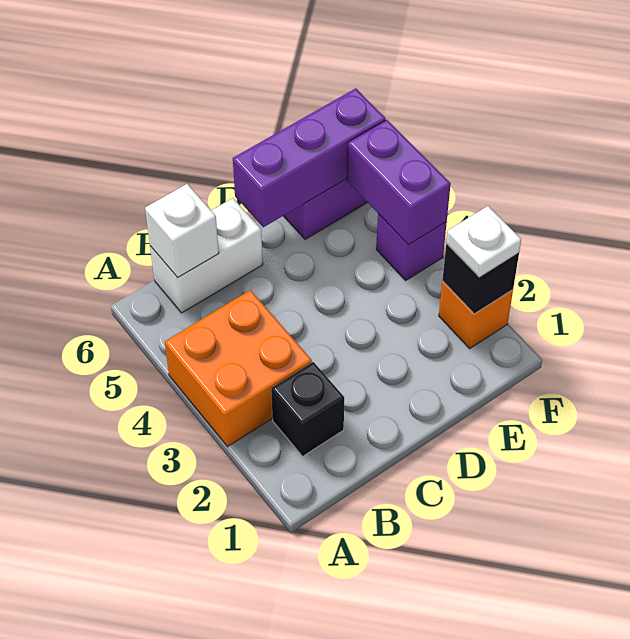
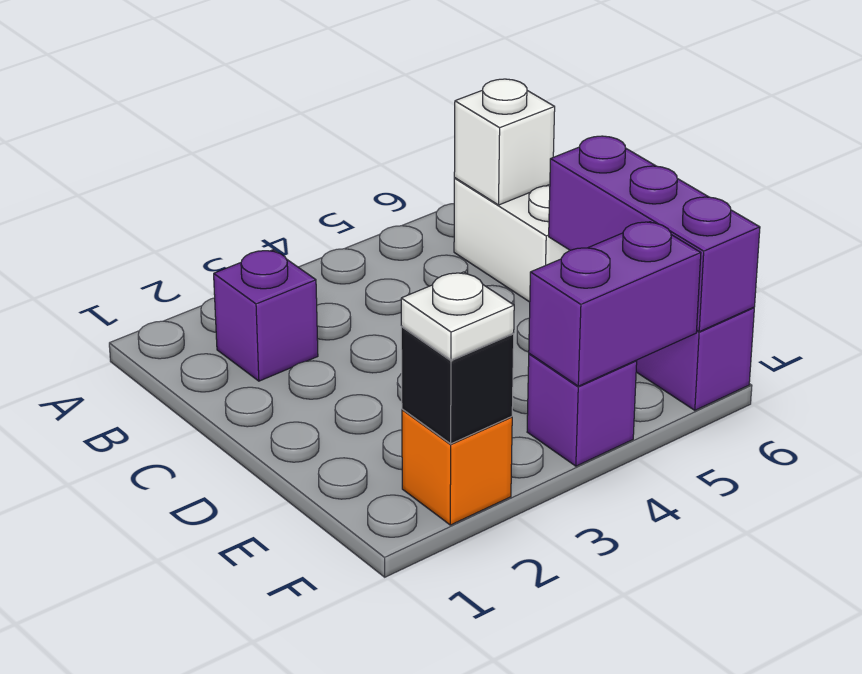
orange 2x2 brick [165,290,312,447] -> none
black 1x1 brick [271,362,344,456] -> purple 1x1 brick [214,250,318,381]

